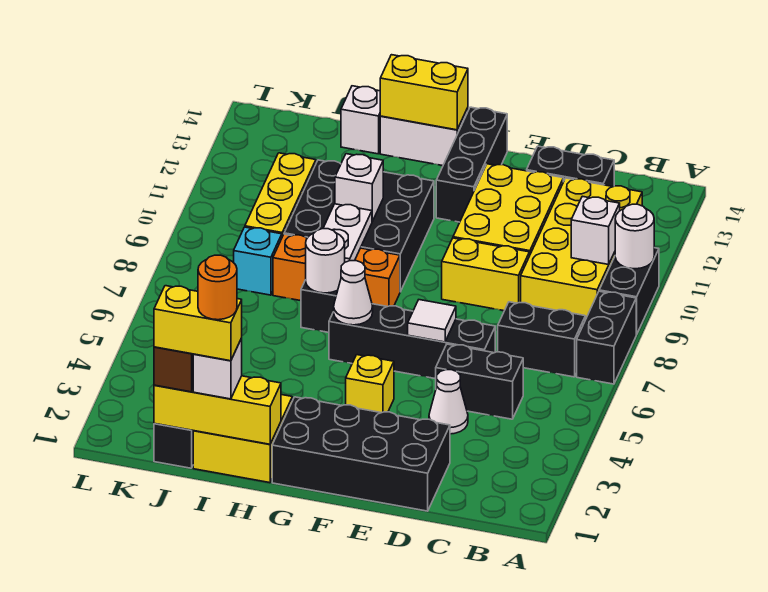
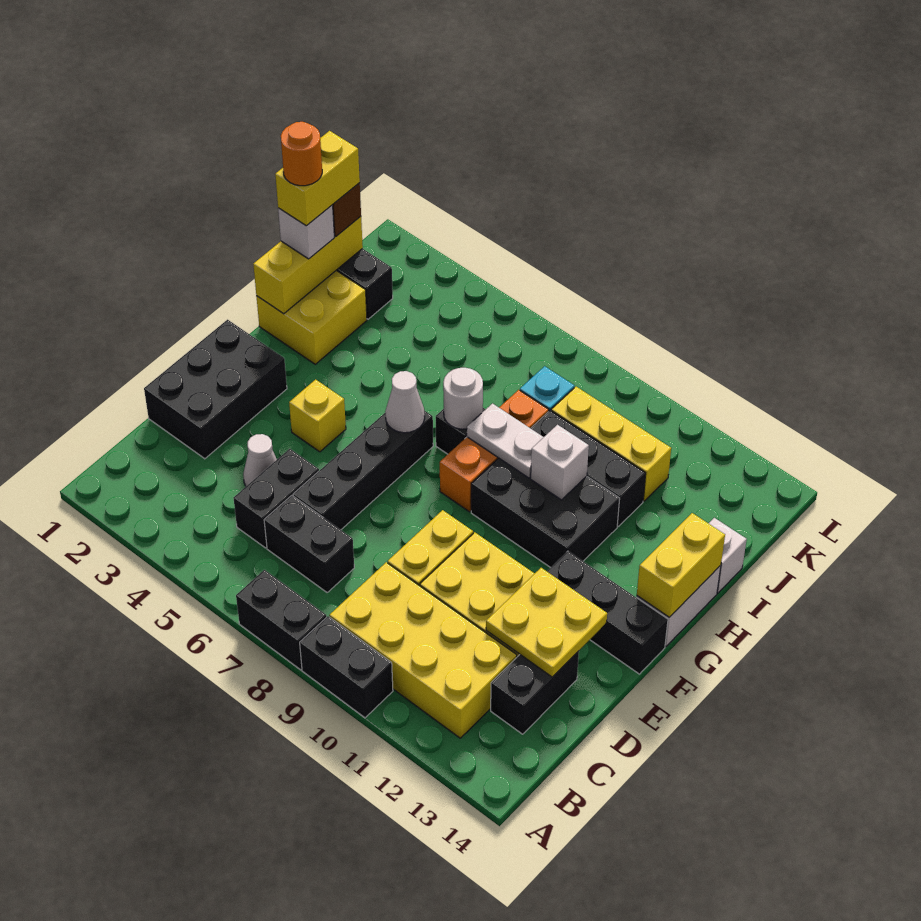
white 1x1 round brick [615,204,654,269] -> none
black 1x2 brick [498,302,585,377] -> black 1x2 brick turned to [264,495,354,592]
white 1x1 brick [571,196,620,264] -> none
black 2x4 brick [272,397,450,511] -> black 2x3 brick [144,320,287,459]
none -> yellow 2x2 plate [486,568,607,677]
white 1x1 tile [408,300,456,342] -> none

